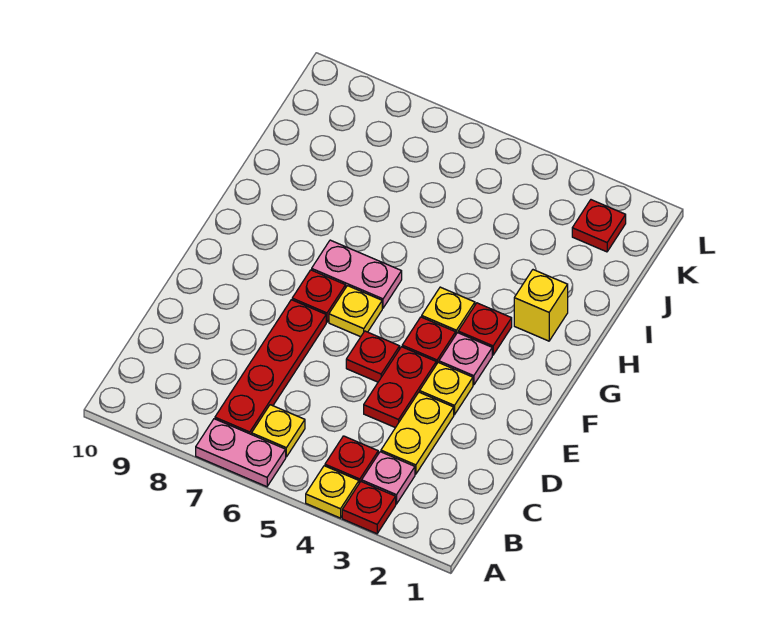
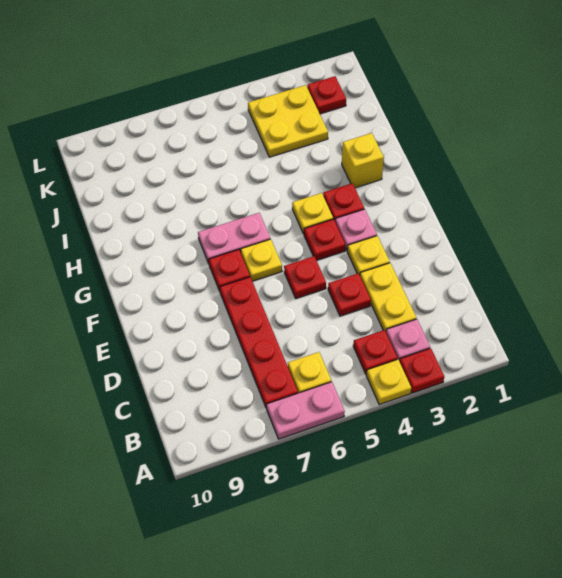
red 1x2 plate [364,347,436,428] -> red 1x1 plate [328,273,371,316]
none -> yellow 2x2 plate [248,85,328,157]

